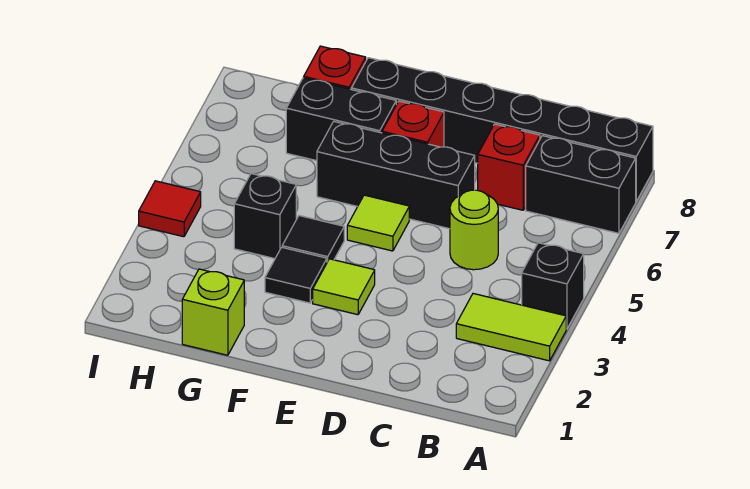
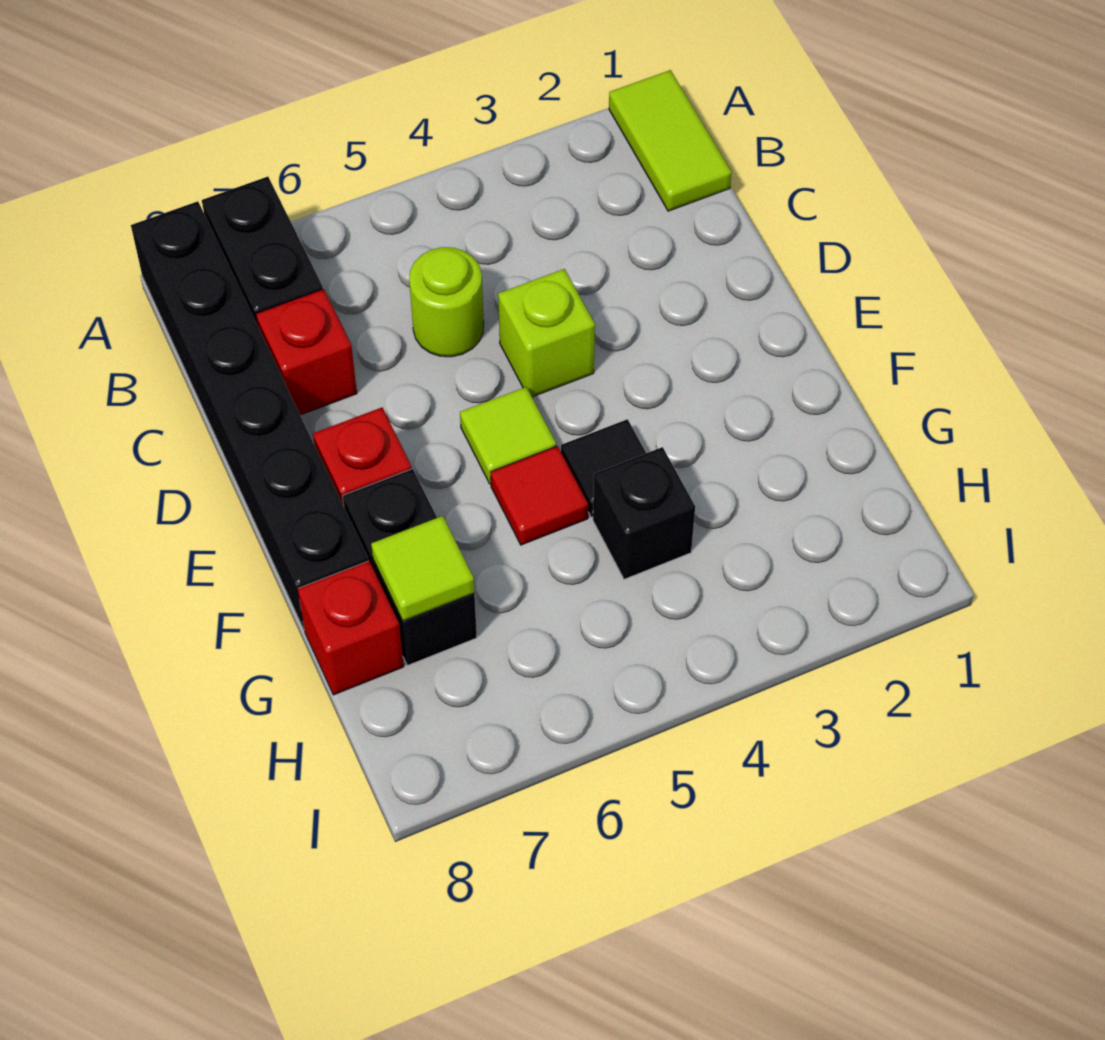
lime 1x2 tile [456,294,566,361] -> lime 1x2 tile moved to [609,70,732,211]
black 1x1 brick [522,243,584,329] -> none
black 1x3 brick [317,121,475,229] -> none
lime 1x1 tile [313,259,375,315] -> lime 1x1 tile moved to [371,516,475,621]
black 1x1 tile [265,247,327,303] -> none
lime 1x1 brick [182,269,244,355] -> lime 1x1 brick moved to [498,269,595,397]
red 1x1 tile [139,181,201,237] -> red 1x1 tile moved to [491,446,588,545]

